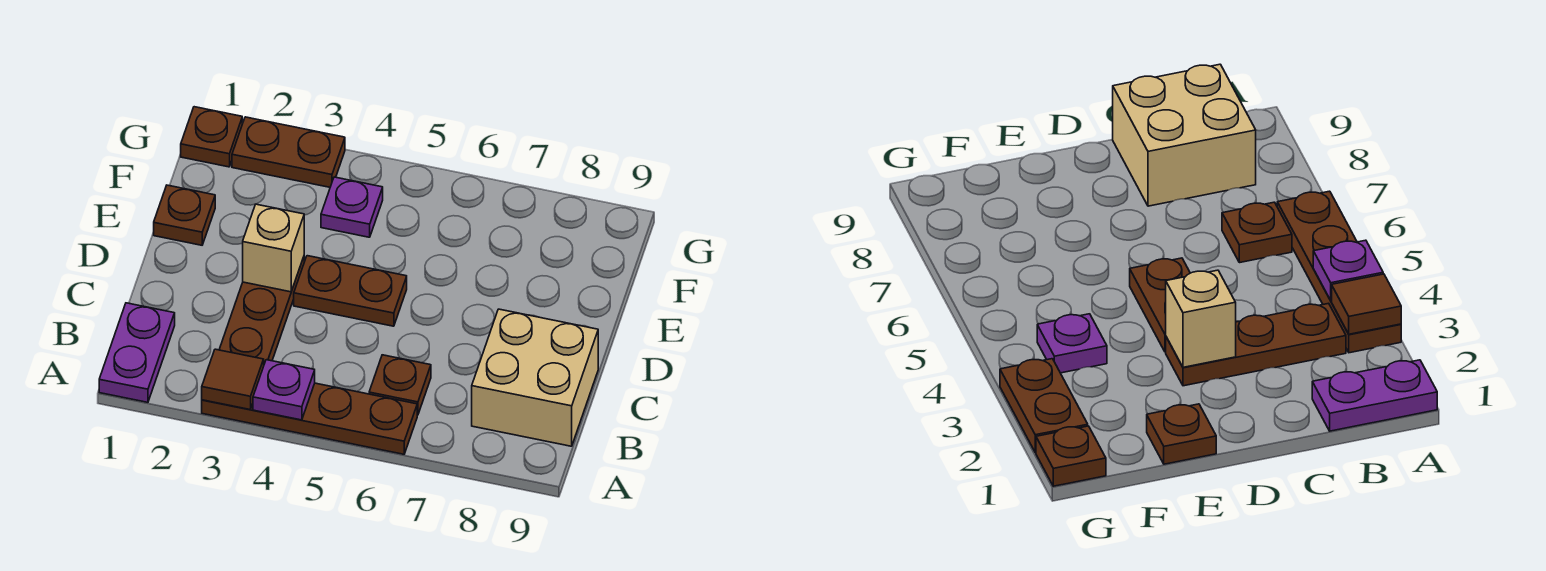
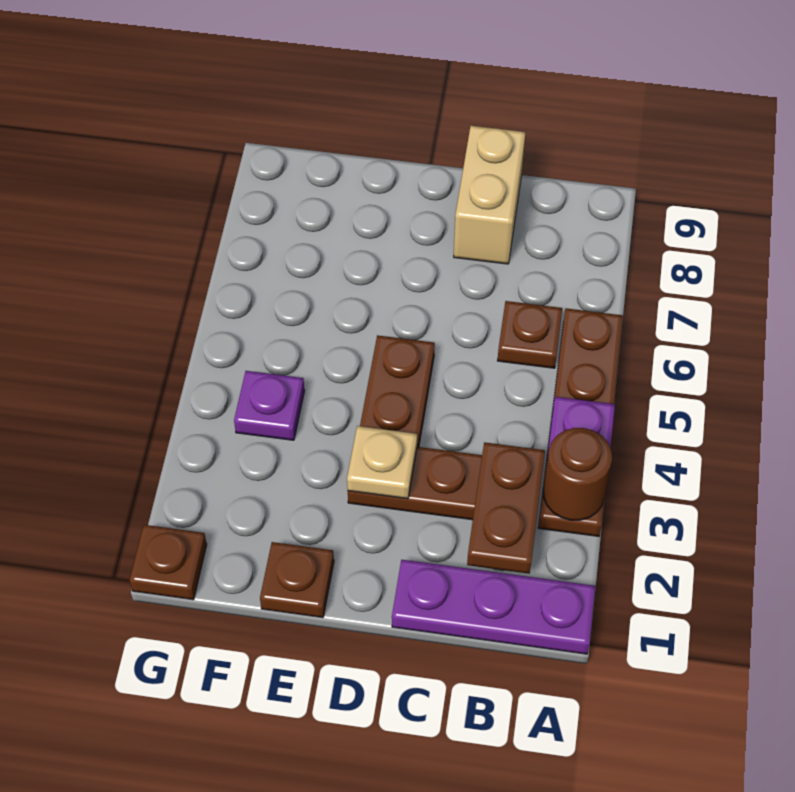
purple 1x2 plate [99,303,175,402] -> purple 1x3 plate [392,560,595,654]
brown 1x1 tile [202,349,264,409] -> brown 1x1 round brick [543,428,612,520]
tan 2x2 brick [472,309,598,446] -> tan 1x2 brick [454,126,526,264]
tan 1x1 brick [243,204,304,292] -> tan 1x1 plate [347,426,417,499]
brown 1x2 plate [232,117,345,187] -> brown 1x2 plate moved to [467,442,545,574]

